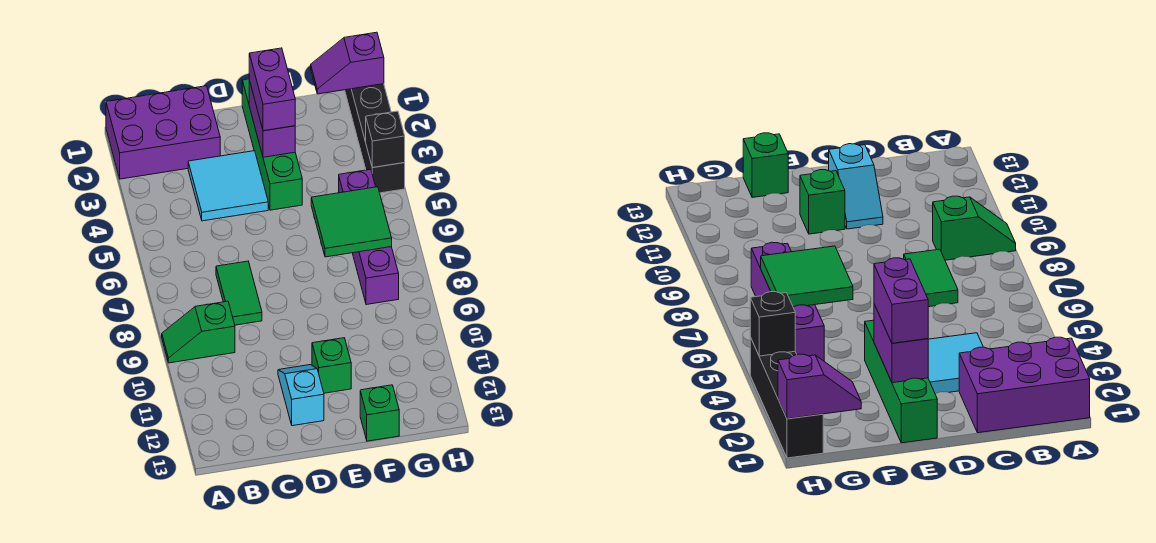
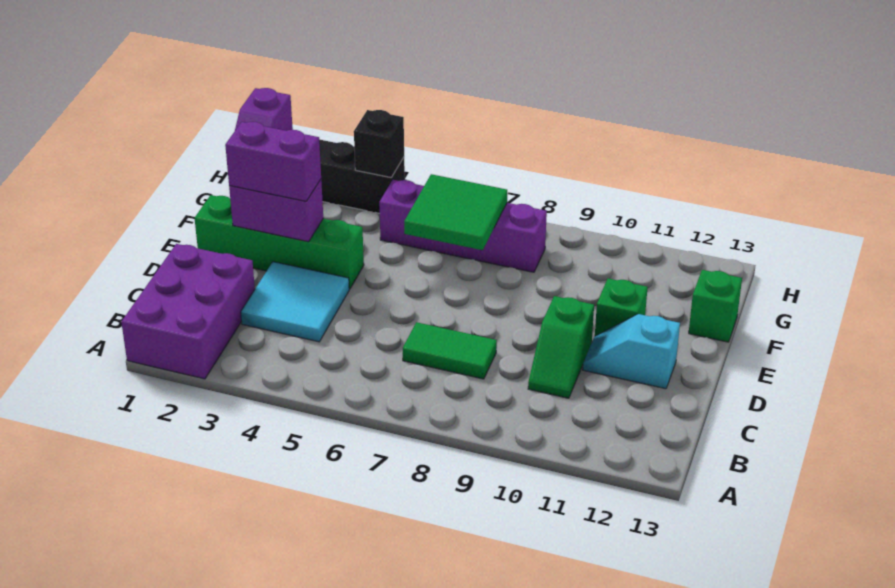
green 1x2 slope [162,301,235,363] -> green 1x2 slope moved to [528,296,594,398]

